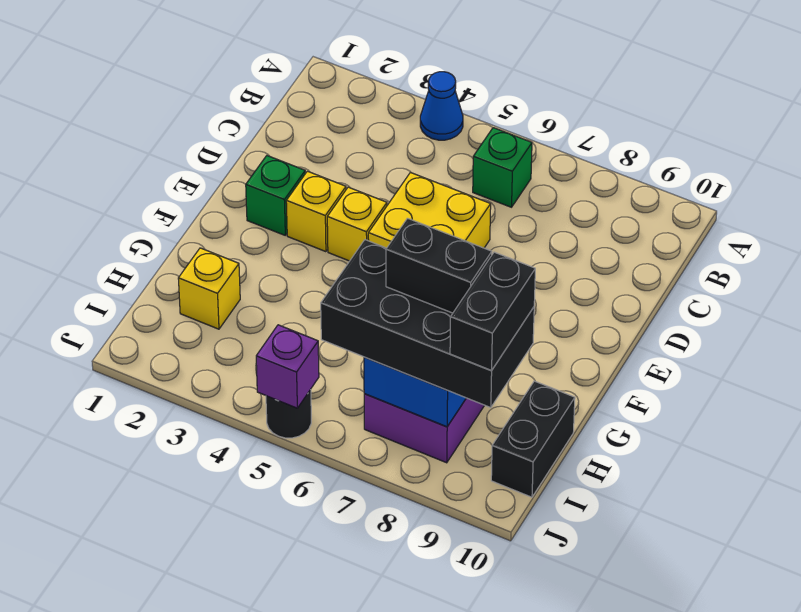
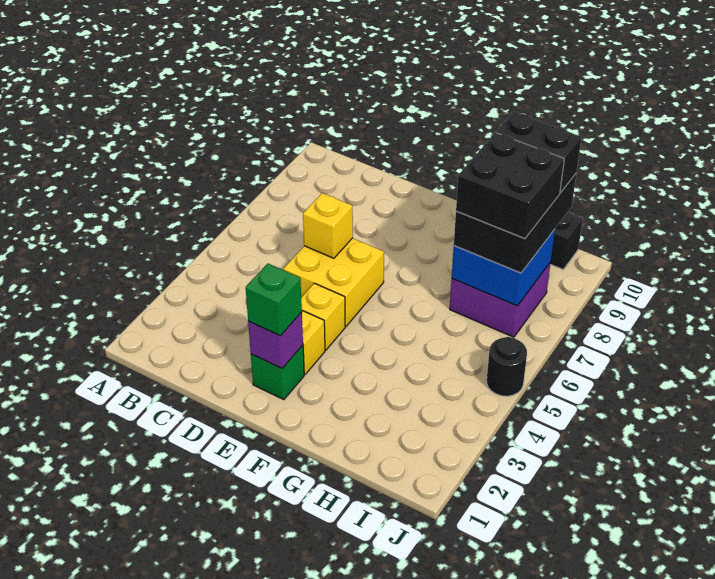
blue 1x1 cone [420,72,463,140] -> none
green 1x1 brick [473,128,532,207] -> green 1x1 brick moved to [246,264,302,336]
yellow 1x1 brick [178,248,240,329] -> yellow 1x1 brick moved to [303,193,353,258]
black 2x4 brick [321,240,534,408] -> black 2x3 brick [454,174,576,273]
black 1x2 brick [386,218,492,313] -> black 2x2 brick [456,133,564,239]
purple 1x1 brick [256,325,319,408] -> purple 1x1 brick moved to [248,312,303,368]

